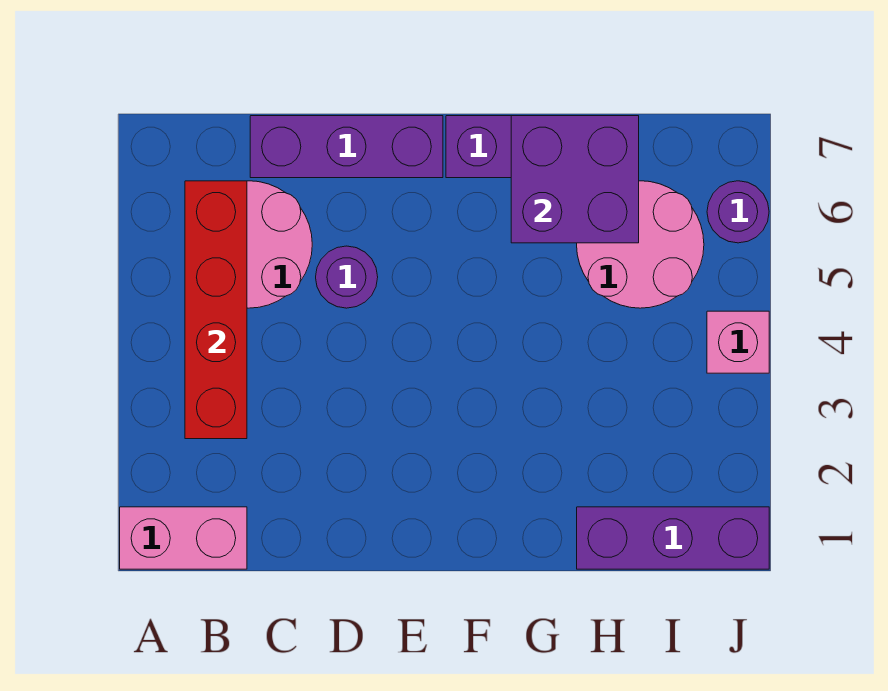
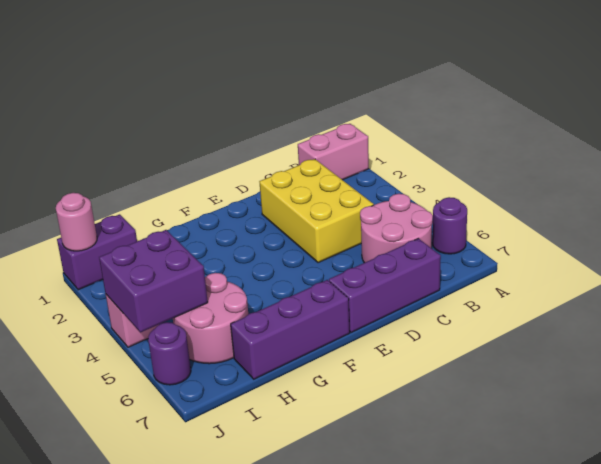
red 1x4 brick [185,181,247,439] -> none
none -> yellow 2x3 brick [259,159,374,263]
purple 1x1 round brick [316,246,378,308] -> purple 1x1 round brick moved to [432,197,467,254]
purple 2x2 brick [511,116,639,243] -> purple 2x2 brick moved to [99,230,208,332]
purple 1x3 brick [577,507,769,569] -> purple 1x2 brick [57,214,137,290]
none -> pink 1x1 round brick [56,193,97,251]

